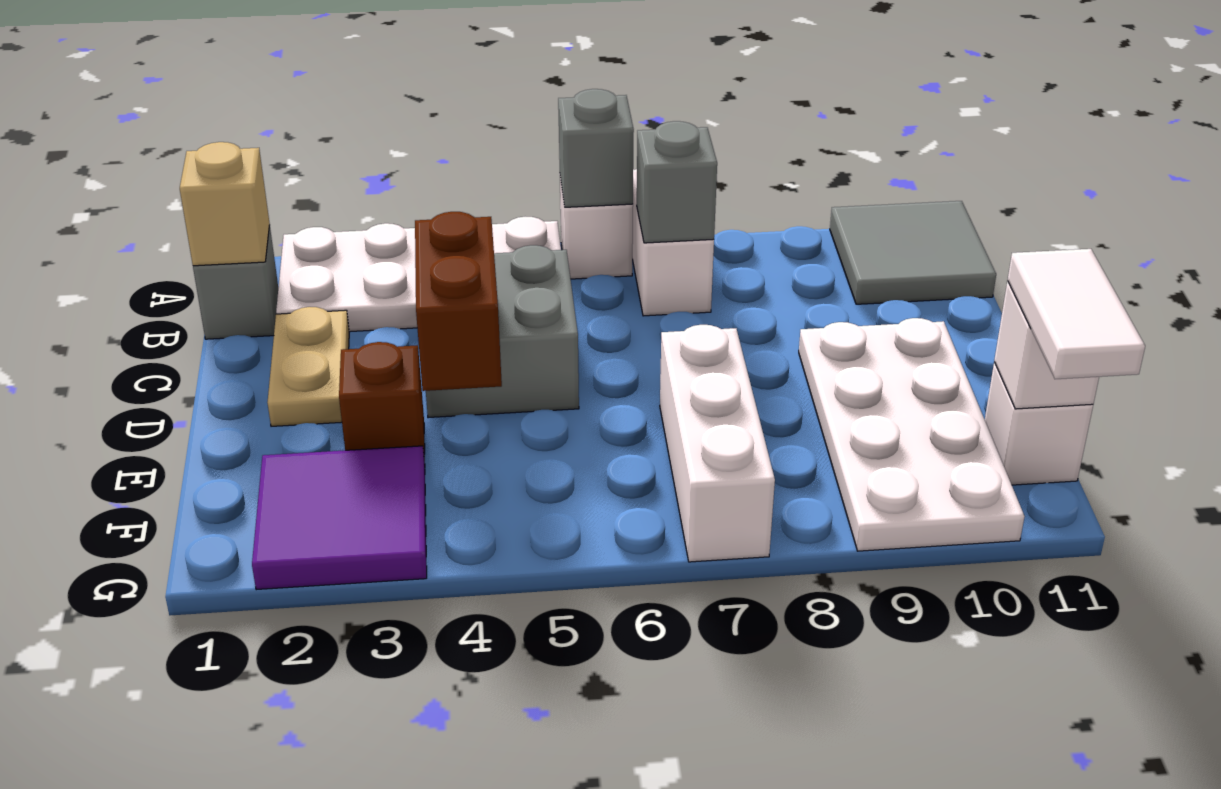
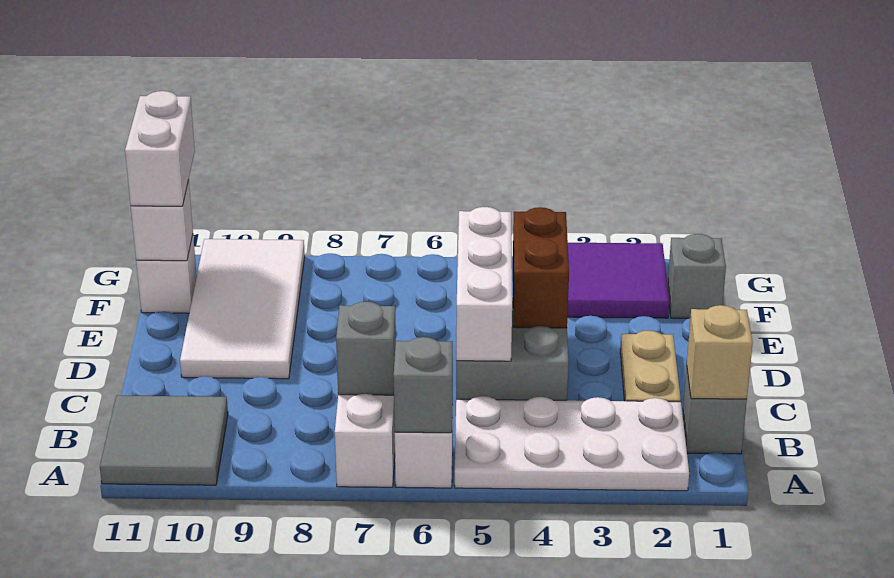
white 2x4 plate [799,318,1025,551] -> white 2x4 tile [180,239,305,379]
brown 1x1 brick [339,342,425,465] -> none
white 1x3 brick [660,325,775,562] -> white 1x3 brick moved to [456,207,512,361]
none -> grey 1x1 brick [668,234,726,318]
white 1x2 tile [1008,249,1145,379] -> white 1x2 brick [125,91,195,206]

